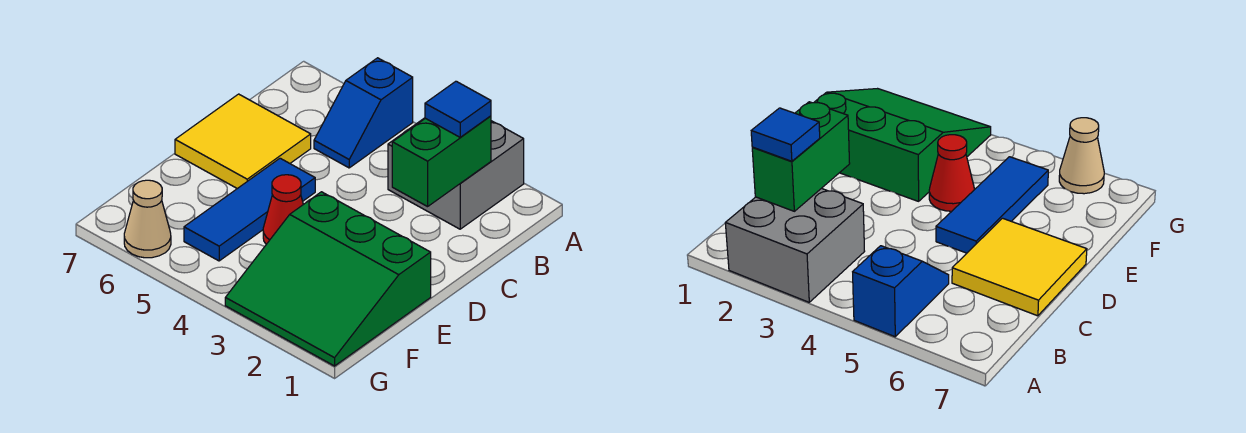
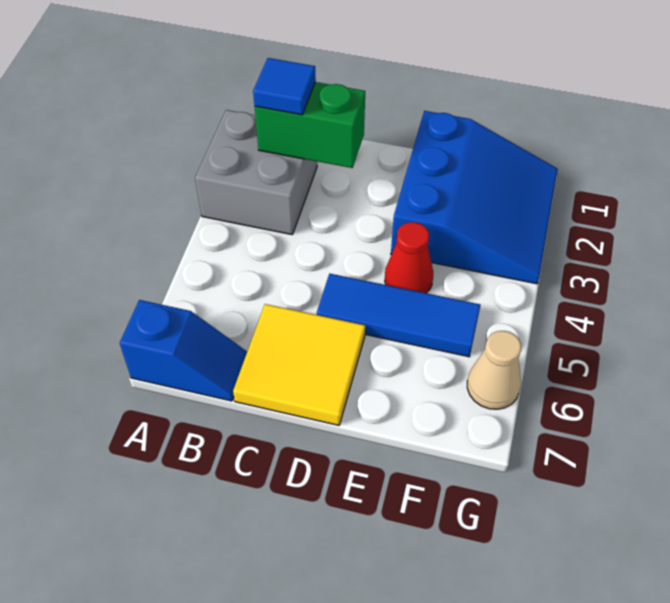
blue 1x2 slope [314,58,413,168] -> blue 1x2 slope moved to [120,300,247,401]
green 3x3 slope [225,192,431,366] -> blue 3x3 slope [391,111,558,284]

